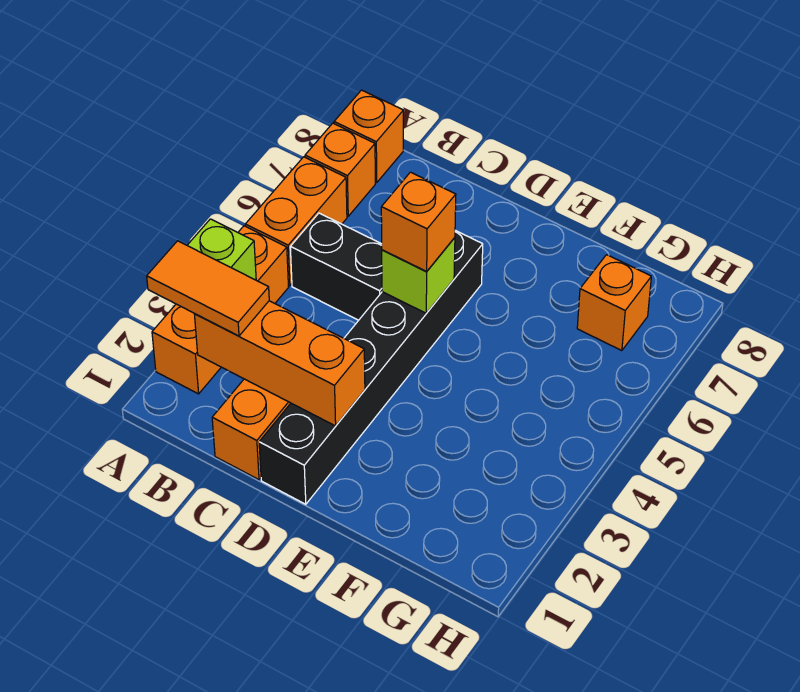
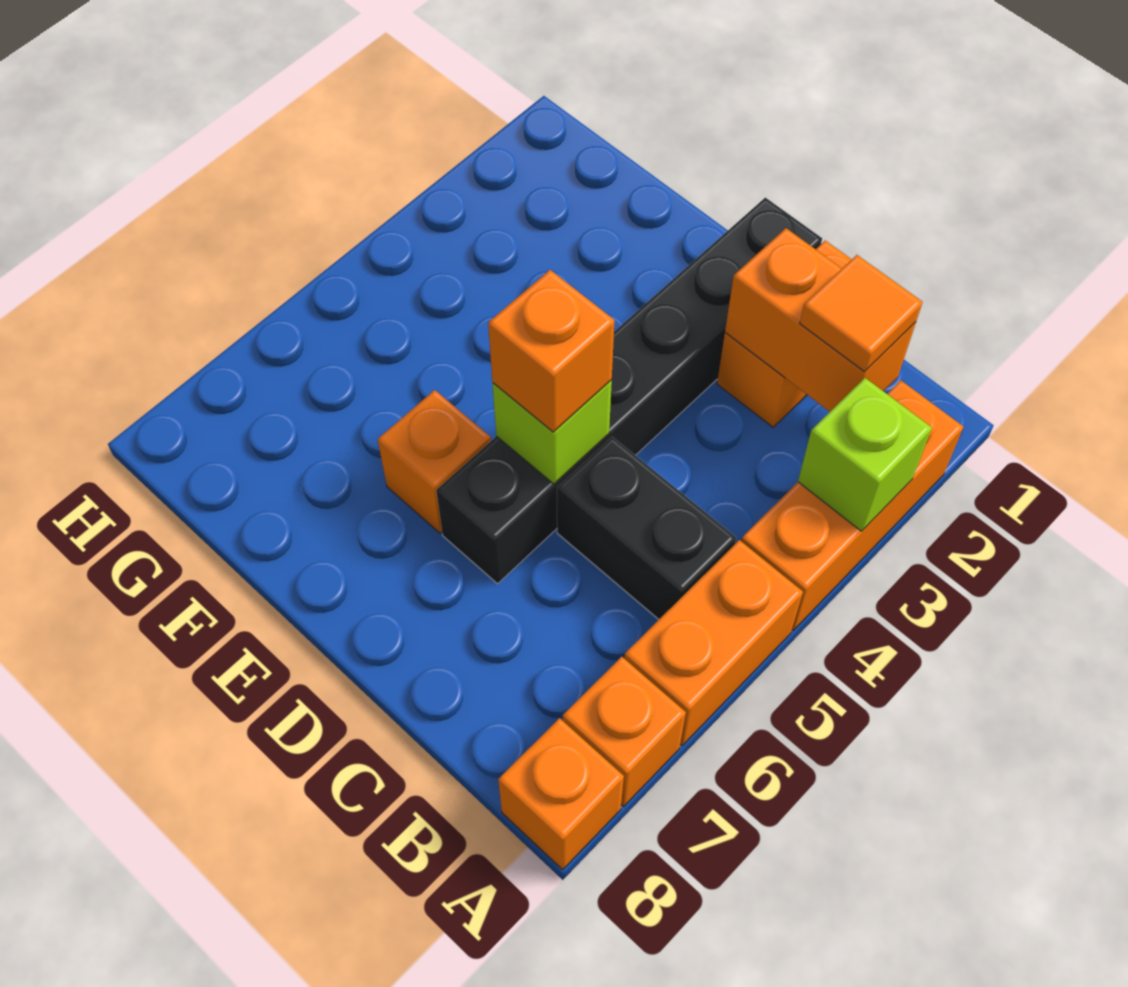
orange 1x2 tile [147,241,269,336] -> orange 1x1 tile [800,255,923,372]
orange 1x3 brick [194,301,365,426] -> orange 1x2 brick [725,228,916,412]
orange 1x1 brick [577,255,651,351] -> orange 1x1 brick moved to [378,390,491,533]

